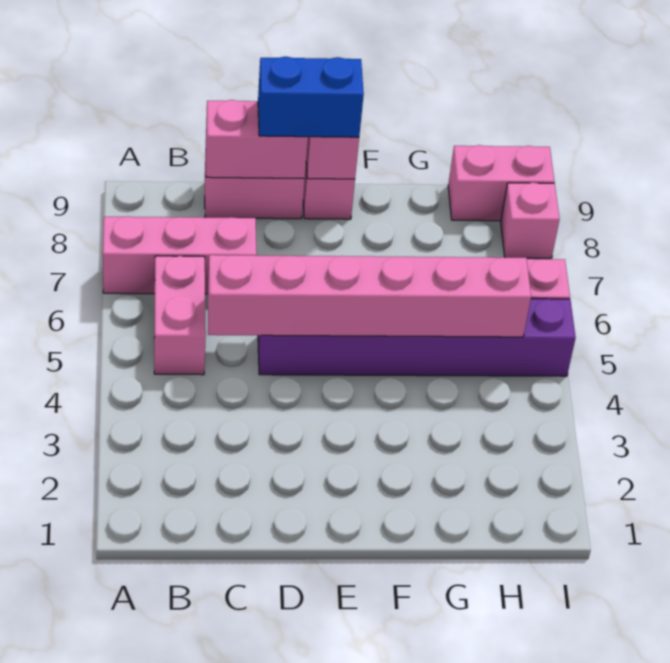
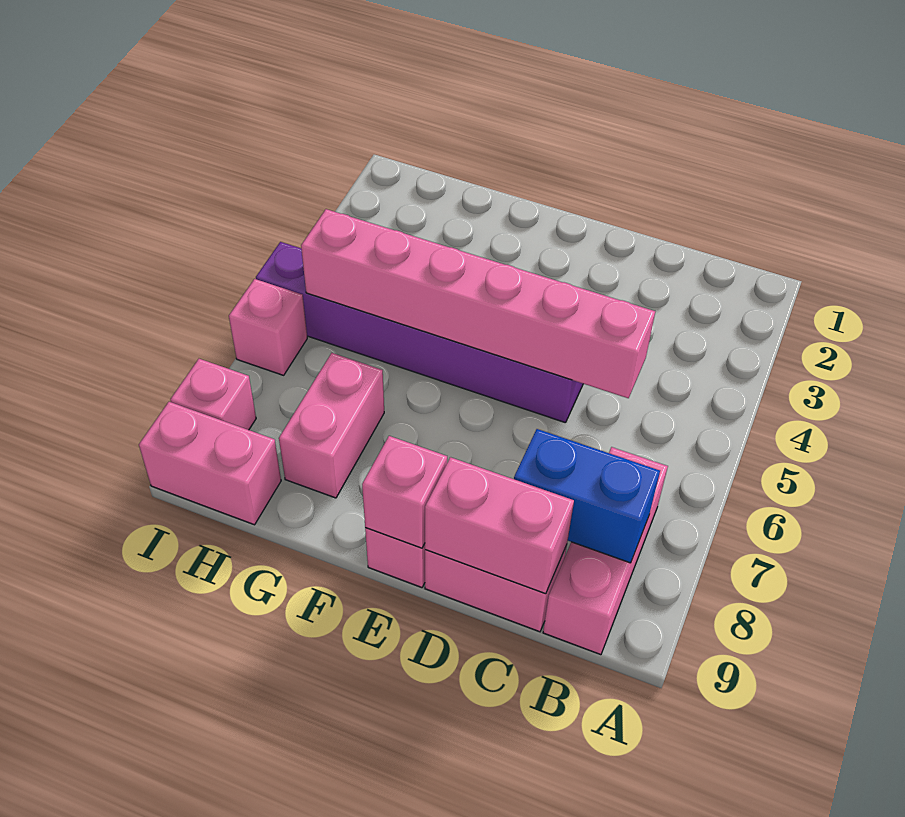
pink 1x3 brick [103,216,257,294] -> pink 1x3 brick turned to [543,447,668,655]
pink 1x2 brick [154,256,206,375] -> pink 1x2 brick moved to [279,353,384,498]
blue 1x2 brick [258,56,364,137] -> blue 1x2 brick moved to [514,429,660,563]

